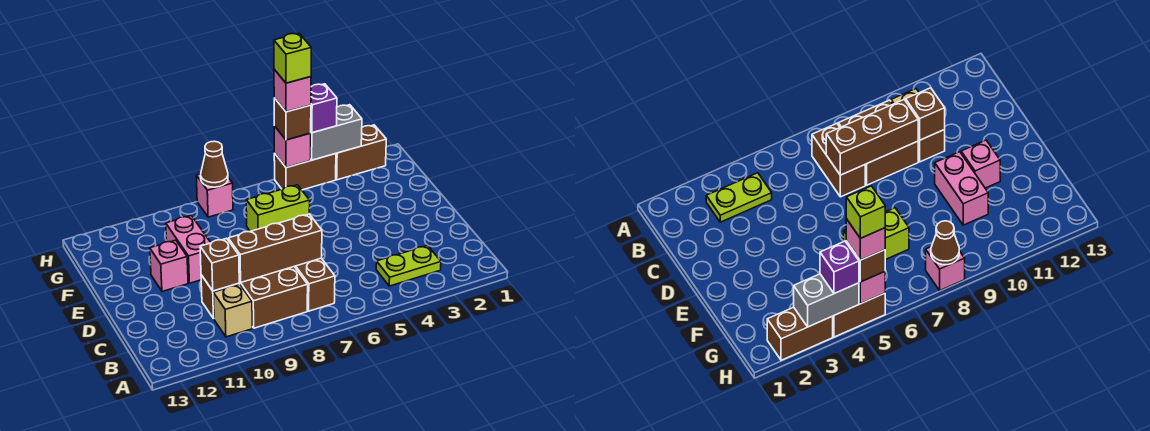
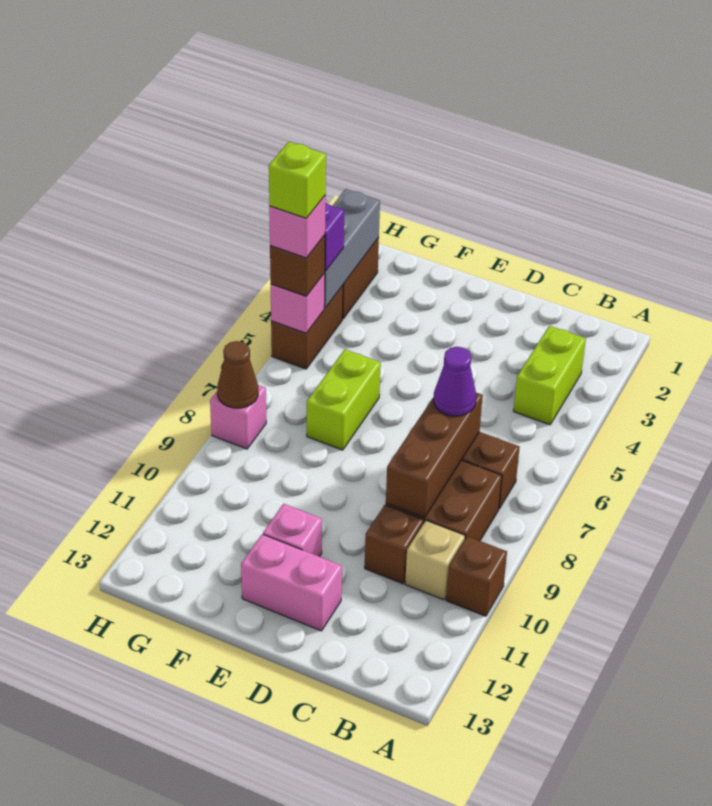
lime 1x2 plate [376,246,441,286] -> lime 1x2 brick [513,326,586,425]
none -> purple 1x1 cone [434,347,476,416]
brown 1x1 brick [200,238,239,291] -> brown 1x1 brick moved to [446,536,507,616]
pink 1x2 brick [166,216,211,283] -> pink 1x2 brick moved to [241,534,342,631]
grey 1x2 brick [311,105,362,160] -> grey 1x3 brick [324,189,380,308]

